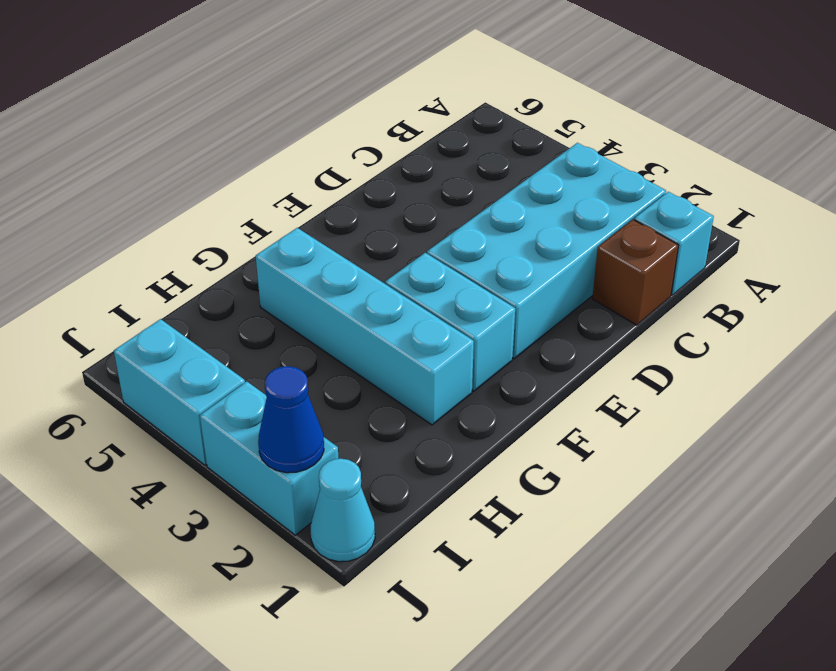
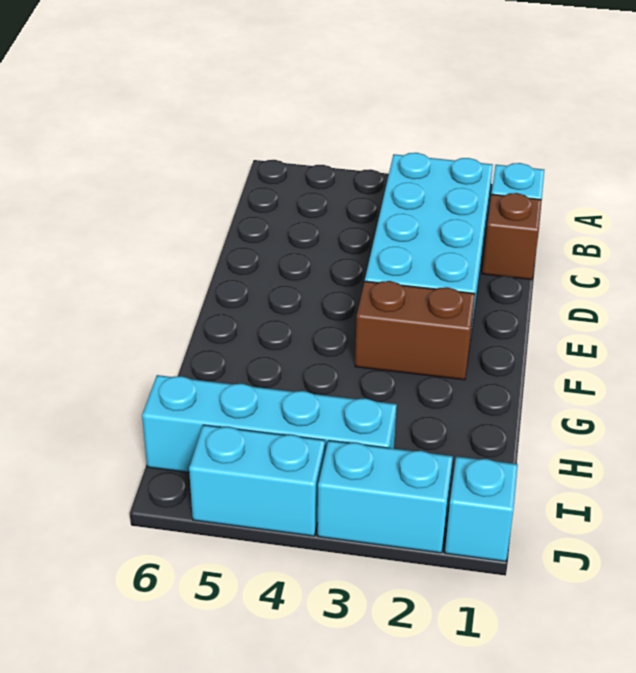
cyan 1x2 brick [385,253,515,391] -> brown 1x2 brick [355,281,475,380]
cyan 1x4 brick [256,228,474,425] -> cyan 1x4 brick moved to [142,375,397,472]
cyan 1x1 cone [311,459,375,562] -> cyan 1x1 brick [445,457,518,562]
blue 1x1 cone [258,366,324,473] -> none

